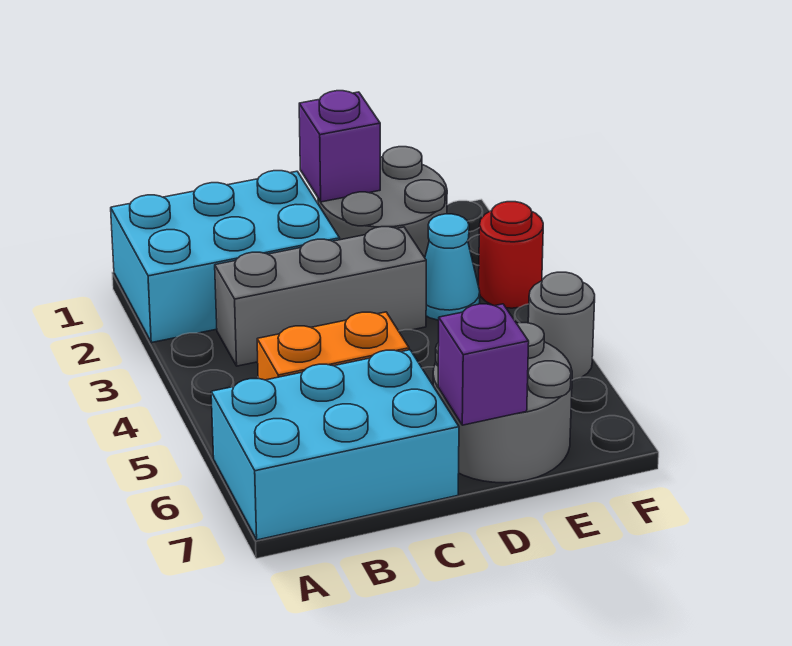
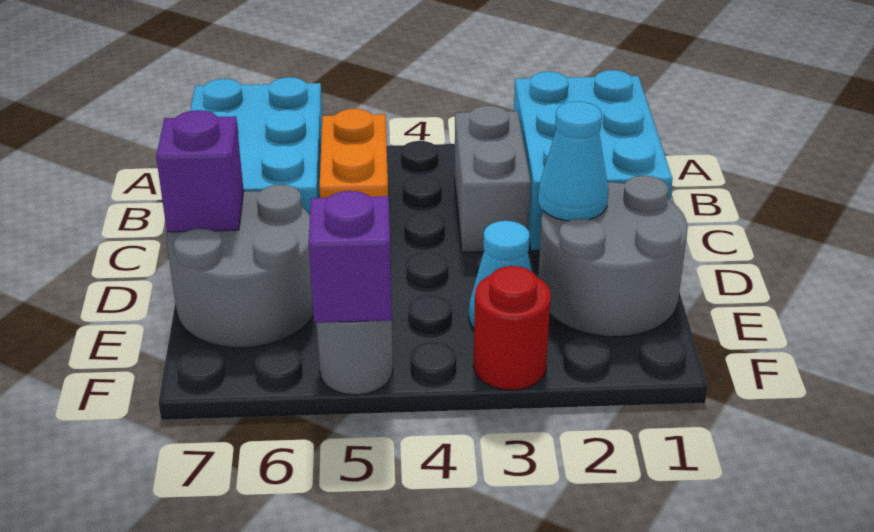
grey 1x3 brick [215,227,426,366] -> grey 1x2 brick [454,106,531,252]
purple 1x1 brick [299,91,380,202] -> purple 1x1 brick moved to [309,191,392,323]
none -> cyan 1x1 cone [538,101,608,221]

